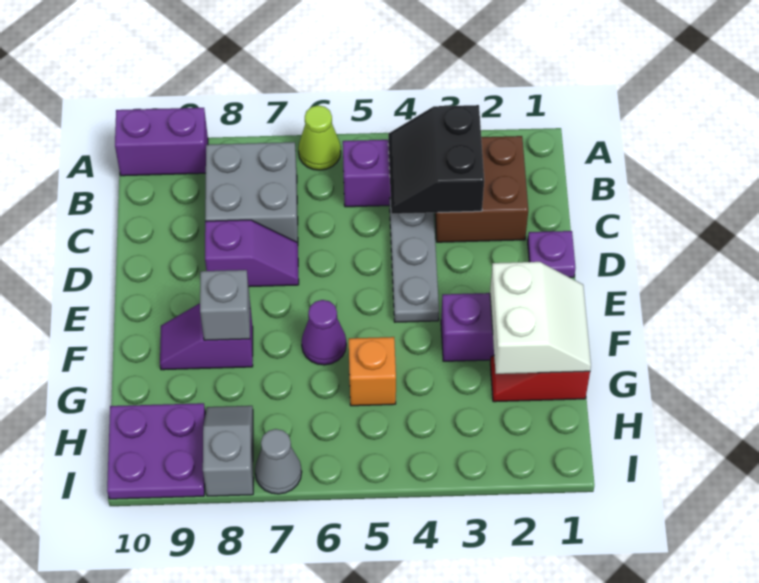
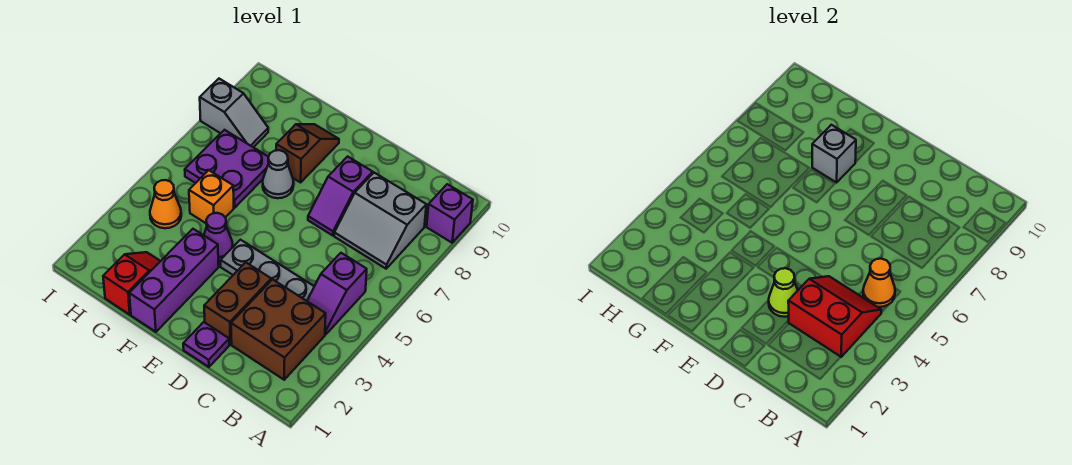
lime 1x1 cone [298,105,341,170] -> lime 1x1 cone moved to [769,268,798,317]
purple 1x2 brick [115,108,208,176] -> purple 1x1 brick [427,184,473,243]
black 2x2 slope [388,105,484,214] -> red 2x2 slope [788,276,881,357]
none -> orange 1x1 cone [863,259,895,307]
grey 2x2 brick [205,142,298,243] -> grey 2x2 slope [334,173,426,269]
none -> brown 1x2 brick [204,262,271,344]
white 2x2 slope [490,262,591,374] -> none
purple 1x1 cone [302,300,346,365] -> purple 1x1 cone moved to [204,213,233,261]
purple 1x2 slope [160,303,253,370] -> brown 1x2 slope [276,124,339,182]
none -> orange 1x1 cone [150,180,181,228]
purple 2x2 plate [107,403,205,499] -> purple 2x2 plate moved to [185,130,269,208]
grey 1x1 cone [255,429,302,494] -> grey 1x1 cone moved to [263,150,294,198]

